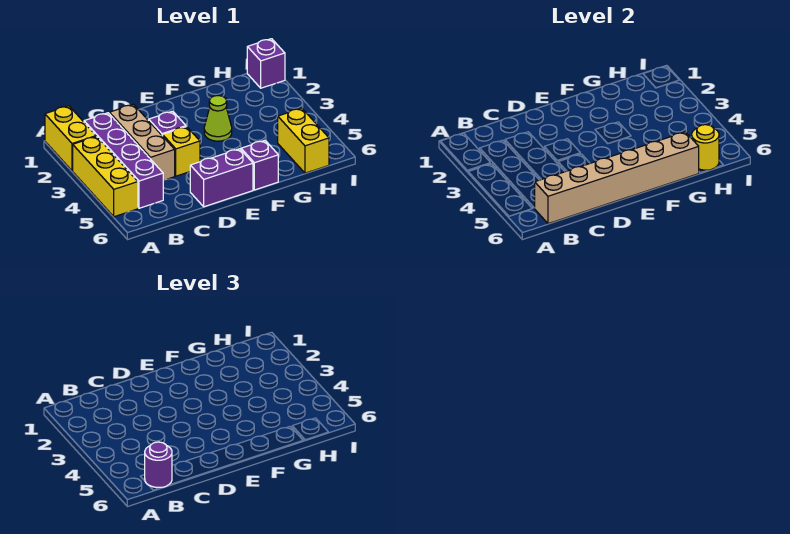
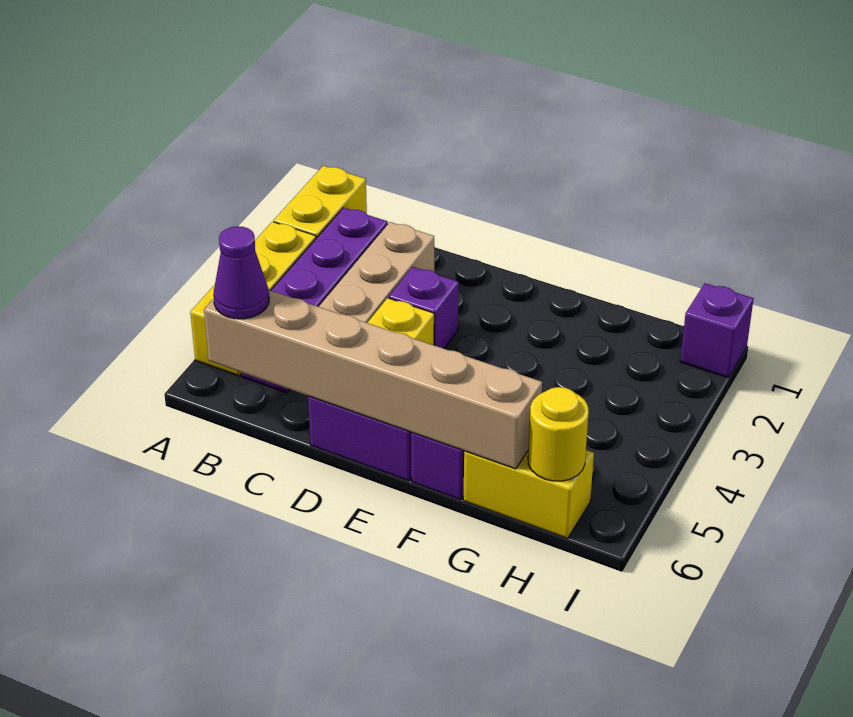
purple 1x1 round brick [145,442,172,487] -> purple 1x1 cone [213,226,269,319]
lime 1x1 cone [204,96,232,141] -> none
yellow 1x2 brick [278,108,329,173] -> yellow 1x2 brick turned to [463,450,594,538]

